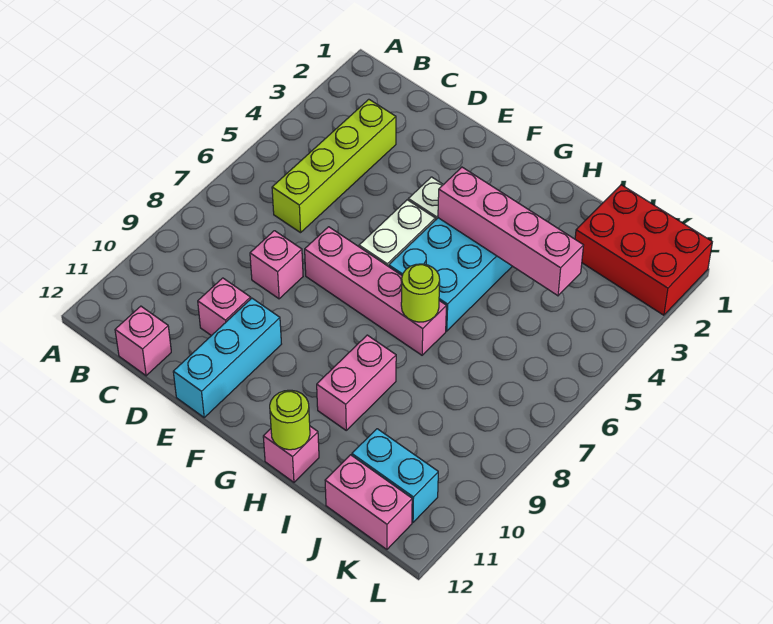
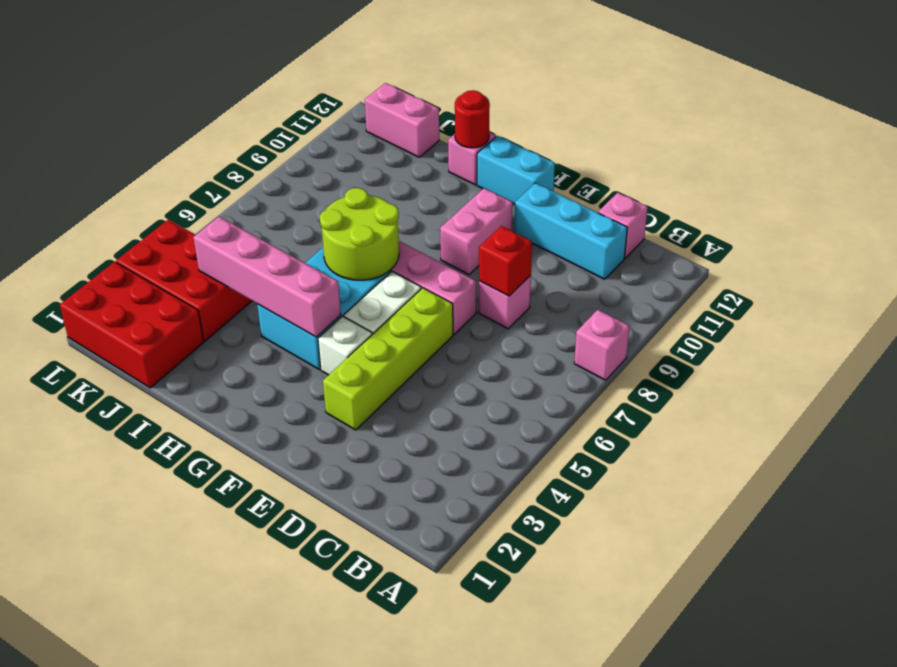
lime 1x4 brick [272,99,396,233] -> lime 1x4 brick moved to [323,288,453,430]
none -> red 1x1 brick [479,226,532,296]
pink 1x1 brick [198,278,251,336] -> pink 1x1 brick moved to [574,310,630,380]
cyan 1x3 brick [173,298,281,417] -> cyan 1x3 brick turned to [514,183,627,279]
lime 1x1 round brick [401,264,440,322] -> lime 2x2 round brick [320,188,399,280]
pink 1x2 brick [317,335,396,430] -> pink 1x2 brick moved to [440,188,513,274]
lime 1x1 round brick [270,390,310,450] -> red 1x1 round brick [455,90,490,148]
none -> red 2x3 brick [116,220,252,341]
cyan 1x2 brick [352,429,438,522] -> cyan 1x2 brick moved to [477,136,555,204]

